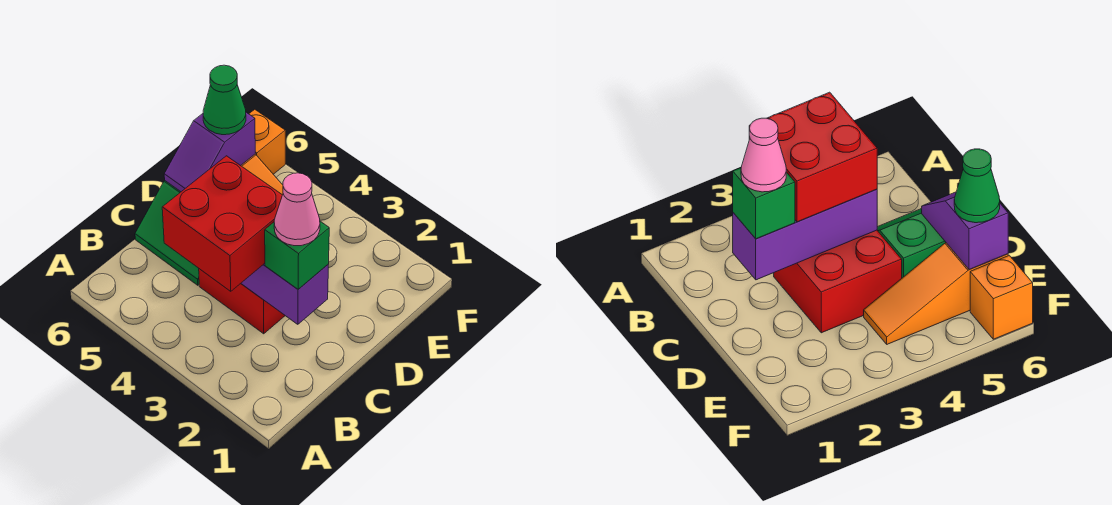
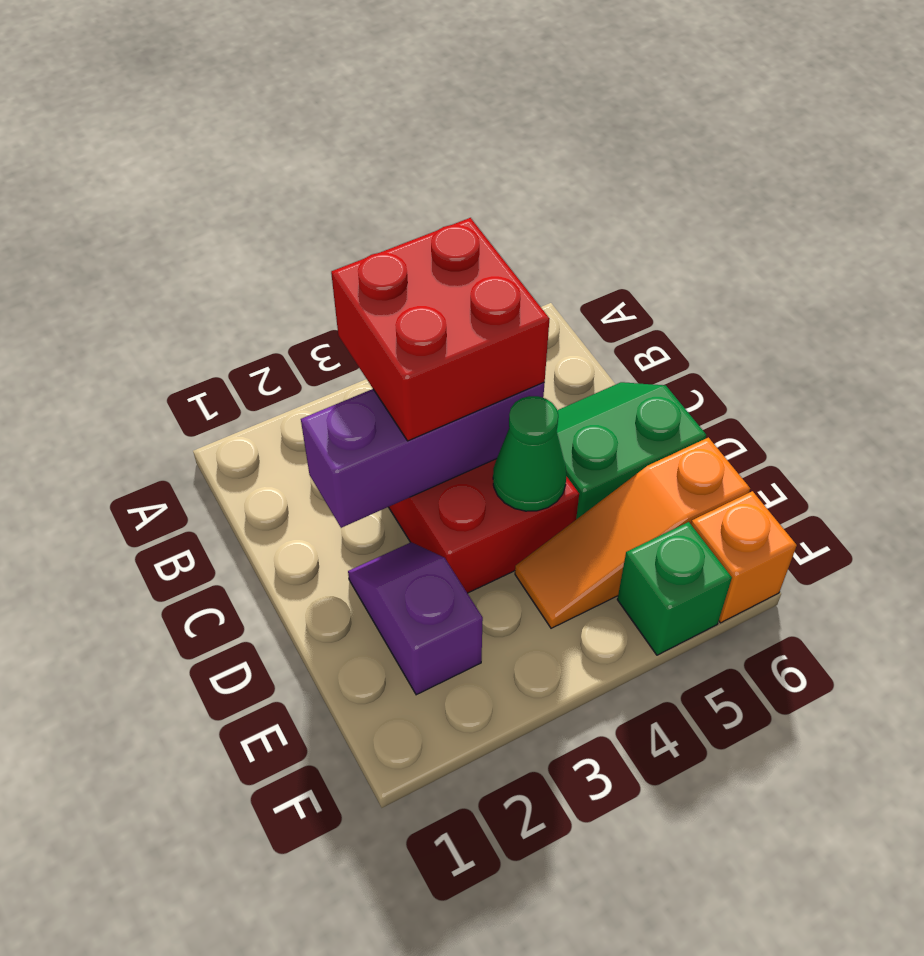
green 1x1 brick [265,221,329,289] -> green 1x1 brick moved to [617,522,732,655]
pink 1x1 cone [274,173,320,246] -> none
purple 1x2 slope [164,112,255,192] -> purple 1x2 slope moved to [348,542,483,695]
green 1x1 cone [203,65,246,135] -> green 1x1 cone moved to [493,396,567,511]

